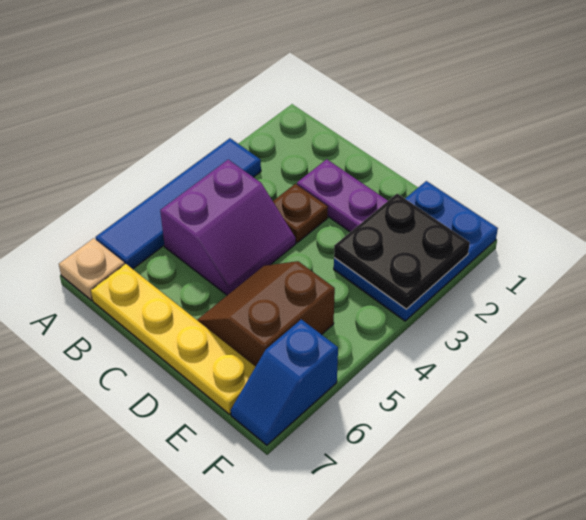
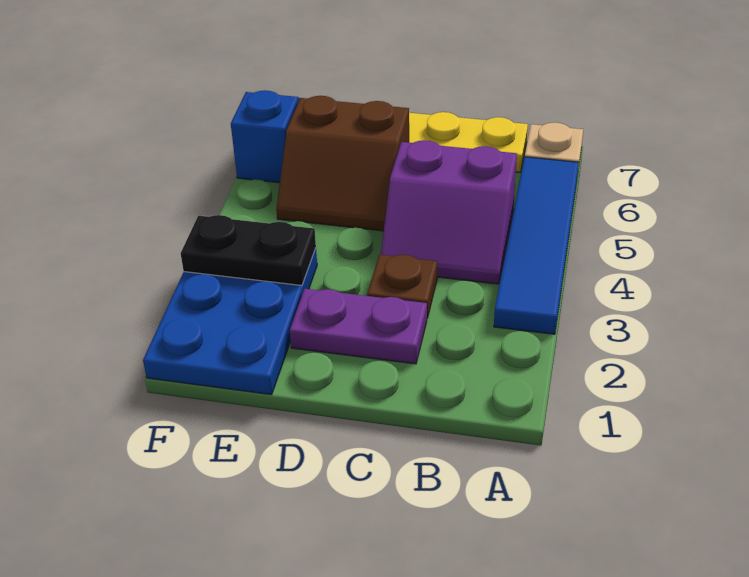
purple 2x2 slope [160,160,296,295] -> purple 2x2 slope turned to [381,140,517,284]
brown 2x2 slope [197,261,335,367] -> brown 2x2 slope turned to [276,96,409,231]
black 2x2 plate [334,194,470,309] -> black 1x2 plate [181,215,316,285]

